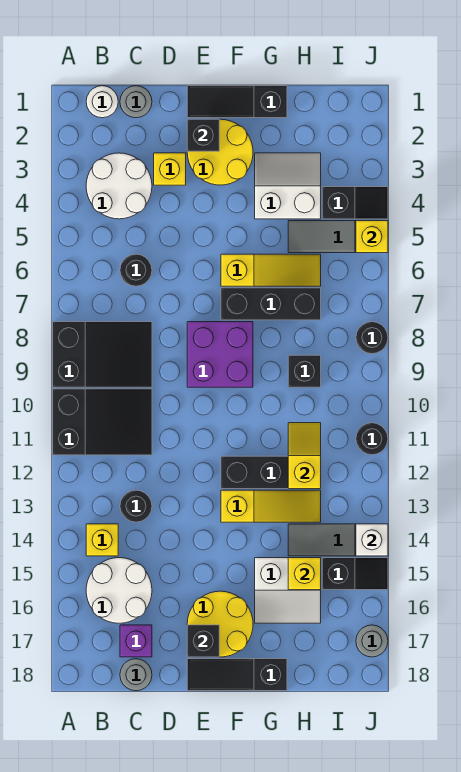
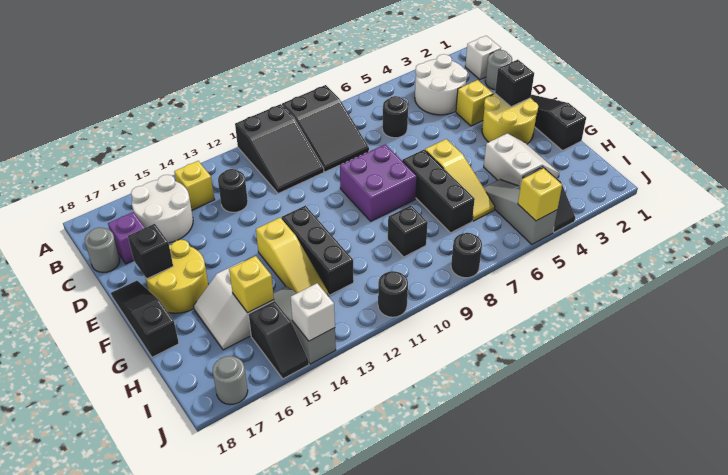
white 1x1 round brick [86,86,118,118] -> white 1x1 brick [465,36,501,79]
yellow 1x2 slope [288,423,321,489] -> none

